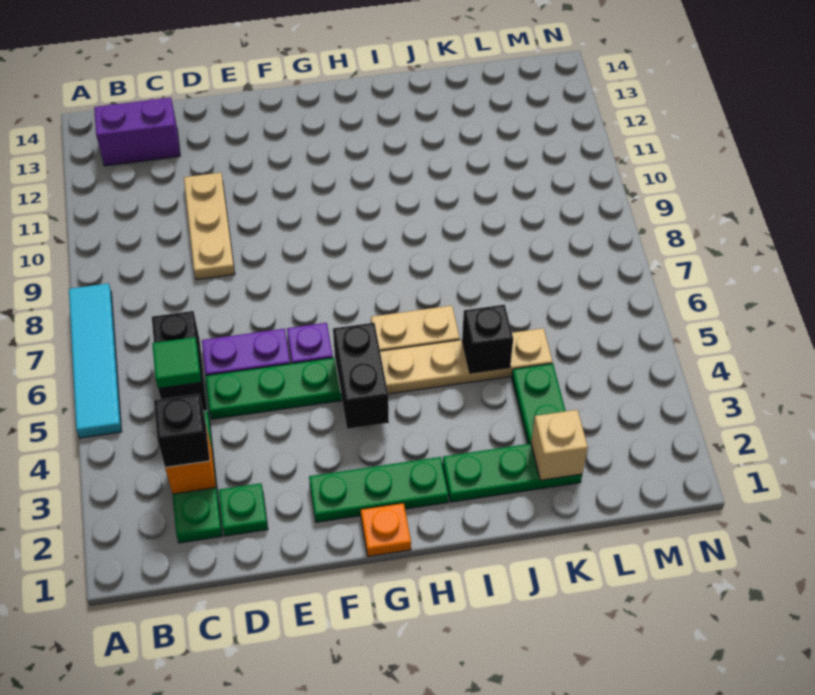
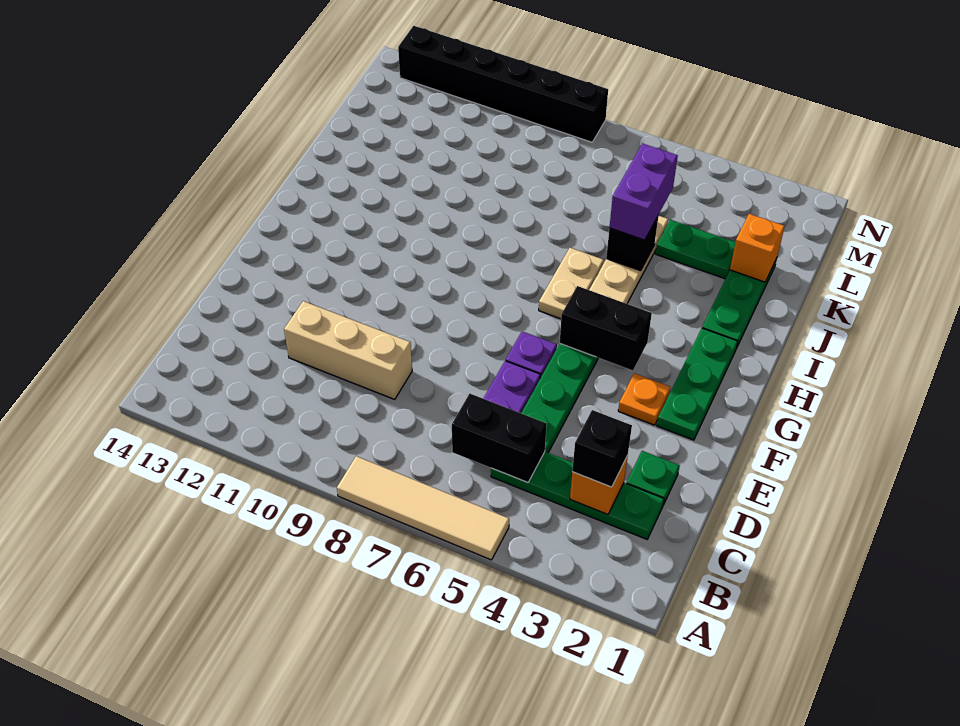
cyan 1x4 tile [69,283,122,438] -> tan 1x4 tile [337,456,509,560]
purple 1x2 brick [94,98,180,166] -> purple 1x2 brick moved to [609,144,678,240]
green 1x1 tile [152,337,201,388] -> none
tan 1x3 plate [184,173,235,280] -> tan 1x3 brick [284,301,412,399]
orange 1x1 plate [361,503,411,556] -> orange 1x1 plate moved to [618,373,671,425]
tan 1x1 brick [531,410,588,480] -> orange 1x1 brick [730,214,785,282]
none -> black 1x6 brick [398,26,608,142]

